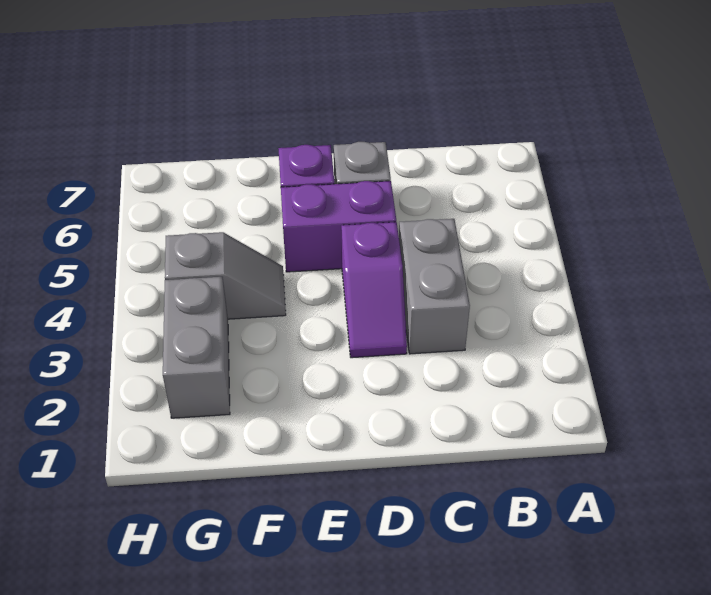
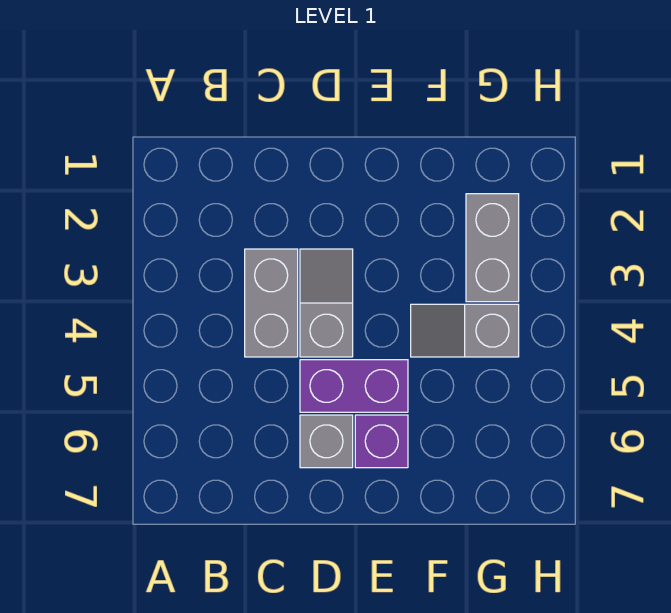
purple 1x2 slope [341,222,407,358] -> grey 1x2 slope [300,249,353,357]

